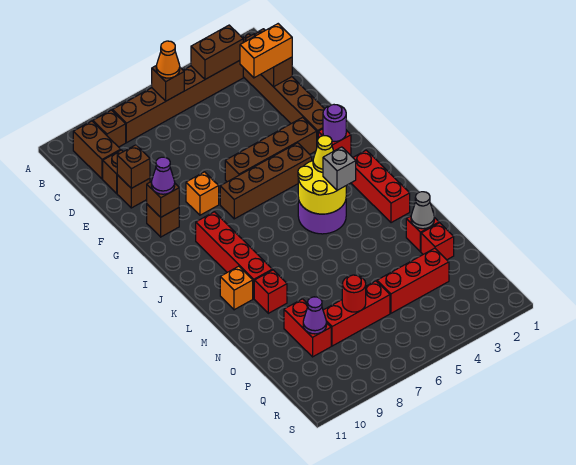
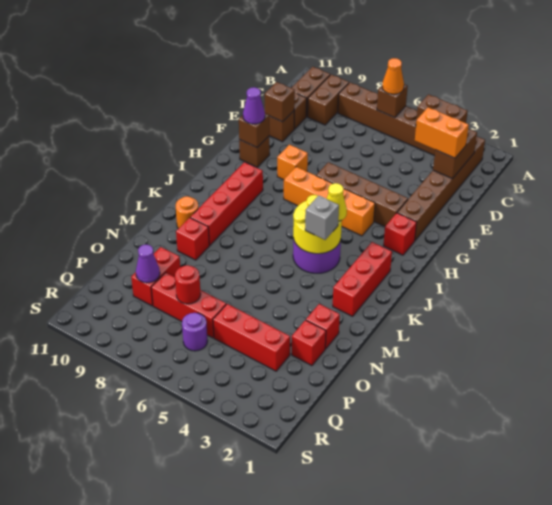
brown 1x1 brick [93,110,126,147] -> brown 1x2 brick [308,74,349,125]
purple 1x1 round brick [323,105,346,142] -> purple 1x1 round brick moved to [182,313,208,351]
brown 1x4 brick [220,143,312,219] -> orange 1x4 brick [284,167,375,236]
orange 1x1 brick [220,266,253,310] -> orange 1x1 round brick [176,196,199,229]
grey 1x1 cone [411,192,434,229] -> none

